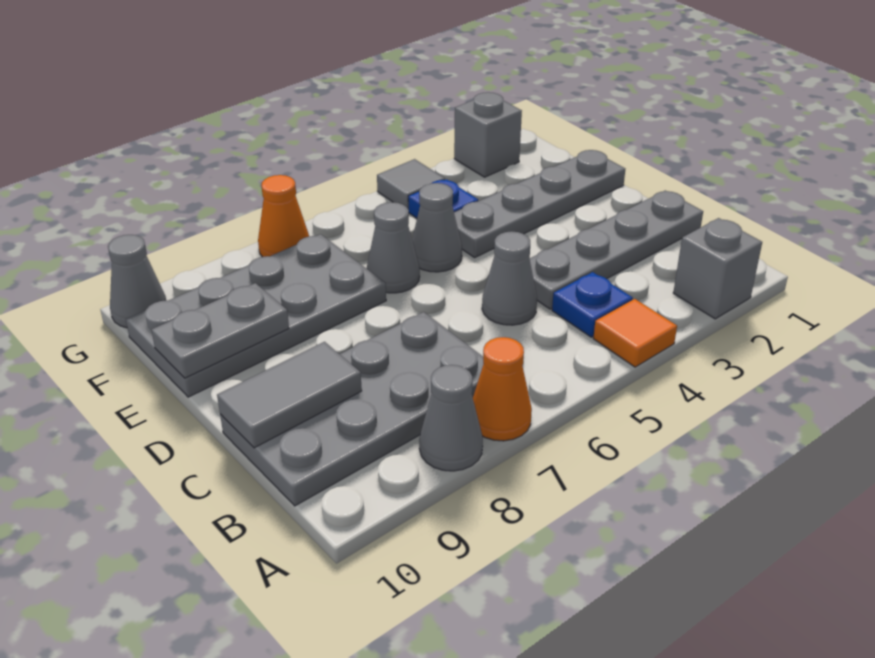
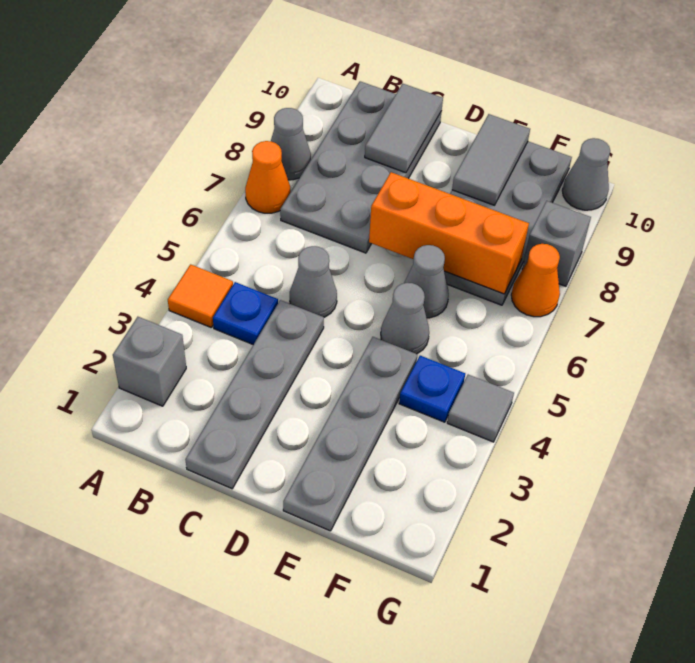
none -> orange 1x3 brick [369,172,529,294]
grey 1x2 plate [151,283,289,378] -> grey 1x2 tile [452,114,530,205]
grey 1x1 brick [454,92,522,177] -> grey 1x1 brick moved to [522,201,591,286]

